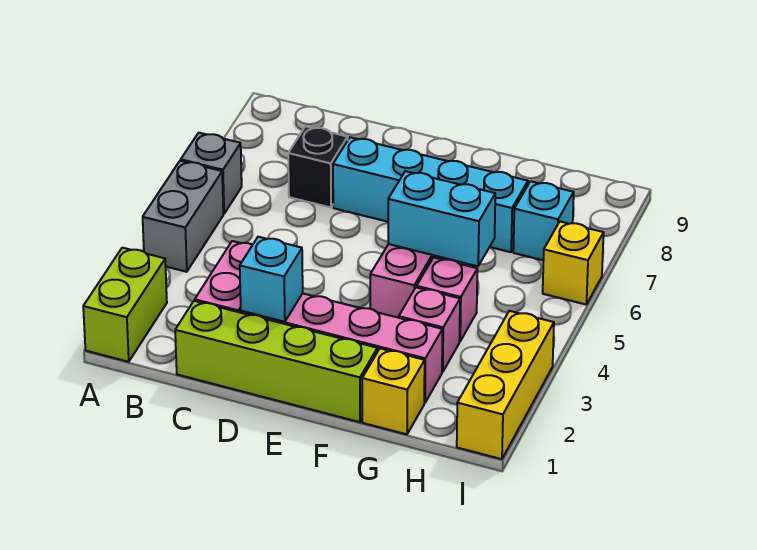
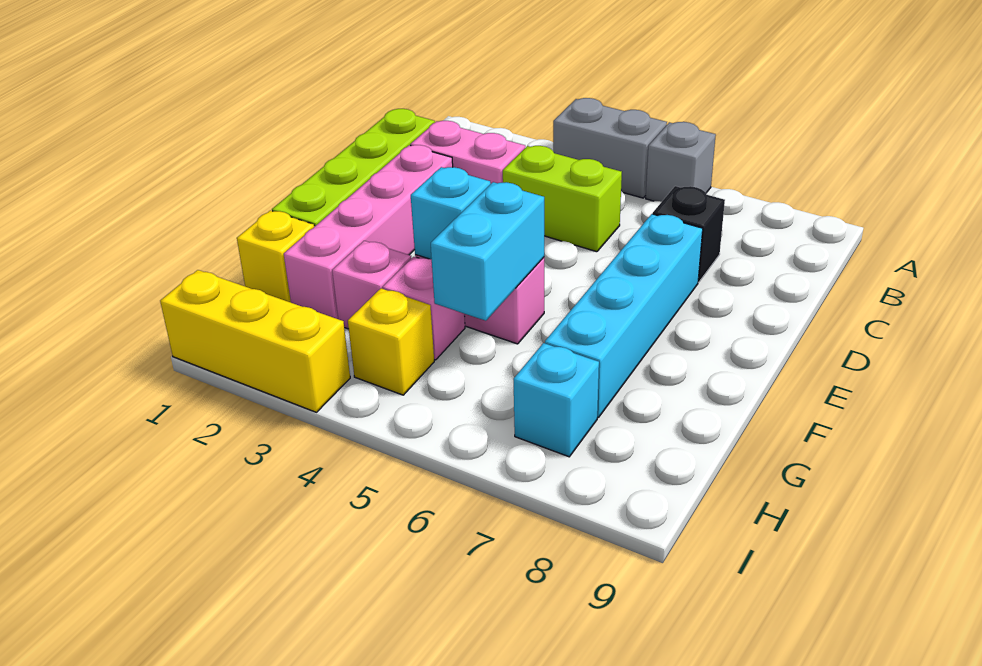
lime 1x2 brick [83,248,167,362] -> lime 1x2 brick moved to [503,146,622,252]
cyan 1x1 brick [240,237,303,322] -> cyan 1x1 brick moved to [411,167,491,259]
yellow 1x1 brick [543,222,604,304] -> yellow 1x1 brick moved to [348,288,434,395]

